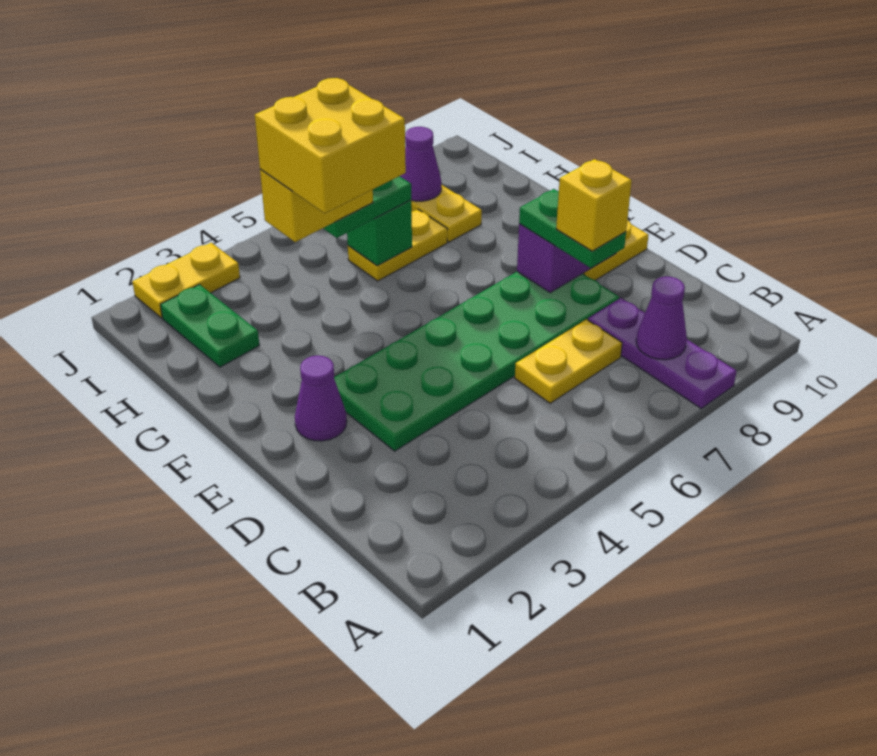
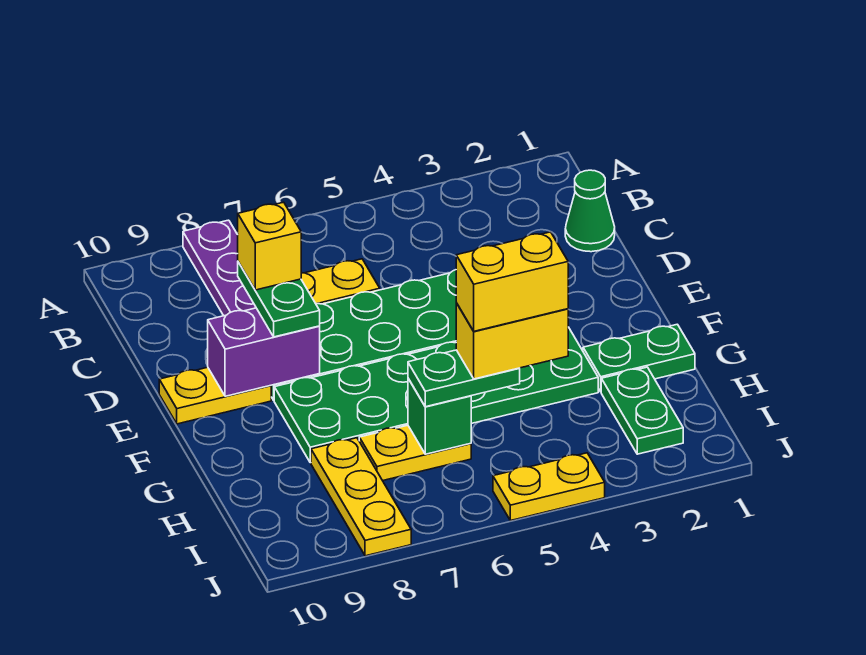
purple 1x1 cone [636,276,687,360] -> none
none -> green 1x1 cone [565,170,615,252]
purple 1x1 cone [295,356,347,441] -> none
none -> green 2x6 plate [274,327,598,463]
none -> green 1x2 plate [583,324,695,392]
yellow 2x2 brick [255,78,406,213] -> yellow 1x2 brick [456,232,568,331]
purple 1x1 cone [400,127,441,201] -> none
yellow 1x2 plate [132,243,240,318] -> yellow 1x2 plate moved to [493,453,605,521]

